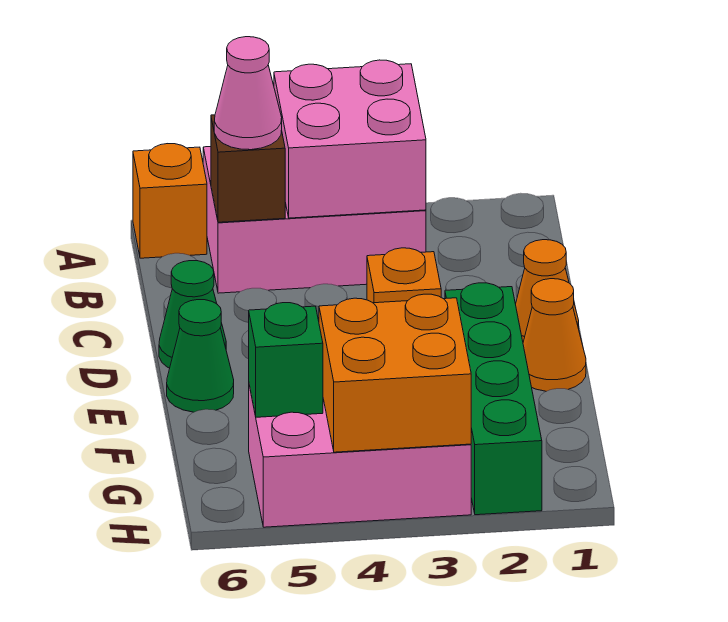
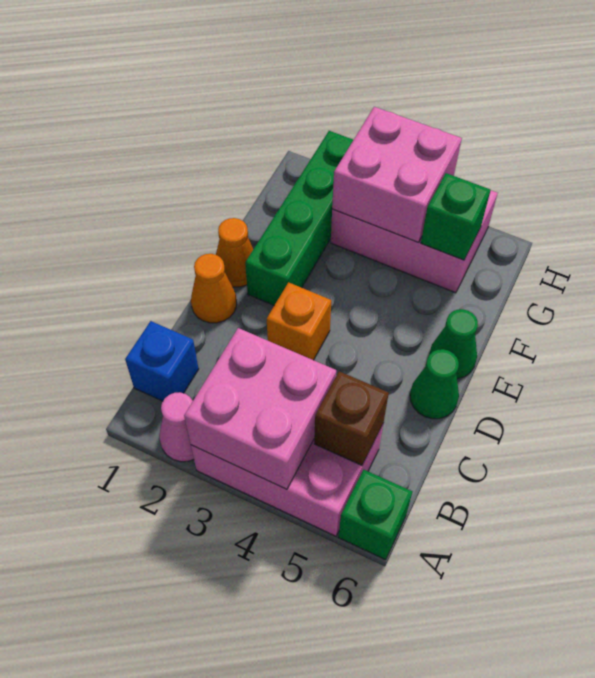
orange 1x1 brick [133,144,207,258] -> green 1x1 brick [339,470,412,560]
none -> blue 1x1 brick [125,321,199,401]
pink 1x1 cone [214,37,282,150] -> pink 1x1 cone moved to [159,392,194,462]
orange 2x2 brick [319,294,471,452] -> pink 2x2 brick [332,107,462,242]

